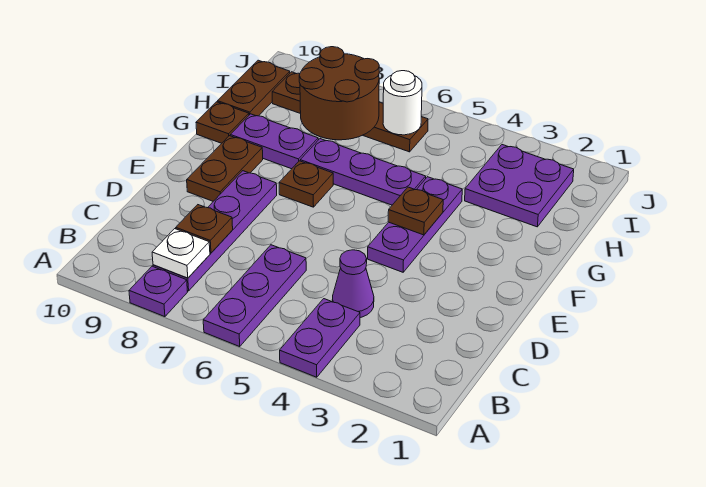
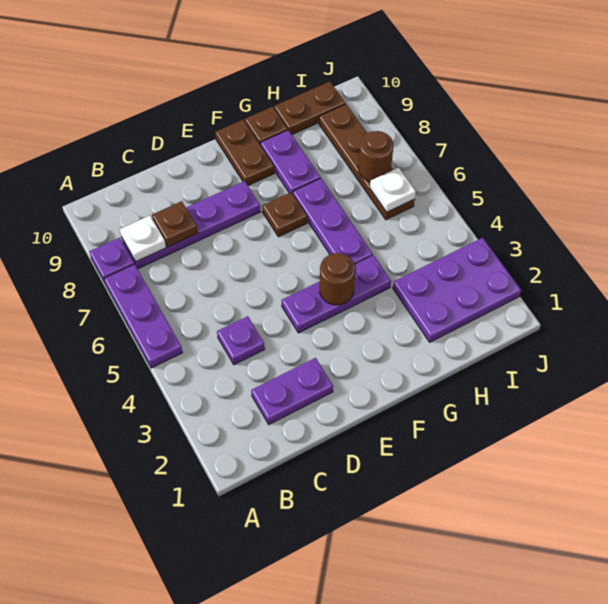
purple 1x2 plate [280,299,360,377] -> purple 1x2 plate moved to [251,358,333,424]
purple 1x3 plate [203,245,306,347] -> purple 1x3 plate turned to [104,264,183,368]
purple 1x1 cone [332,250,374,318] -> purple 1x1 plate [217,316,265,365]
brown 1x2 plate [187,136,263,201] -> brown 1x2 plate turned to [215,120,274,185]
brown 1x1 plate [388,187,443,235] -> brown 1x1 round brick [320,253,355,305]
purple 2x2 plate [465,145,574,227] -> purple 2x3 plate [393,238,521,342]
brown 2x2 round brick [299,47,379,140] -> brown 1x1 round brick [358,131,393,181]
white 1x1 round brick [383,71,422,135] -> white 1x1 plate [370,168,416,212]

